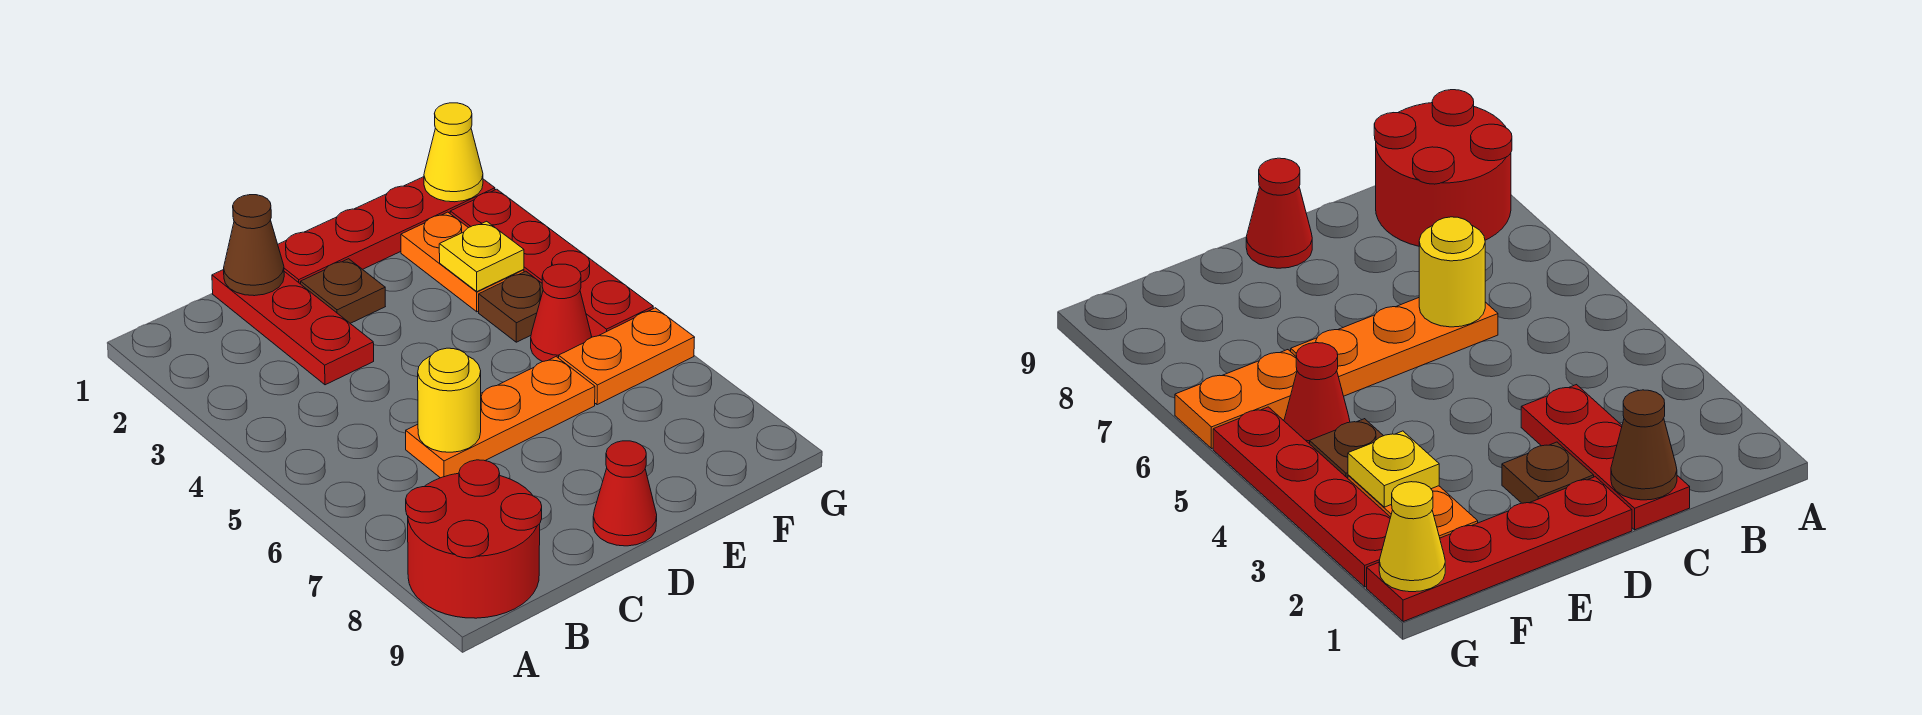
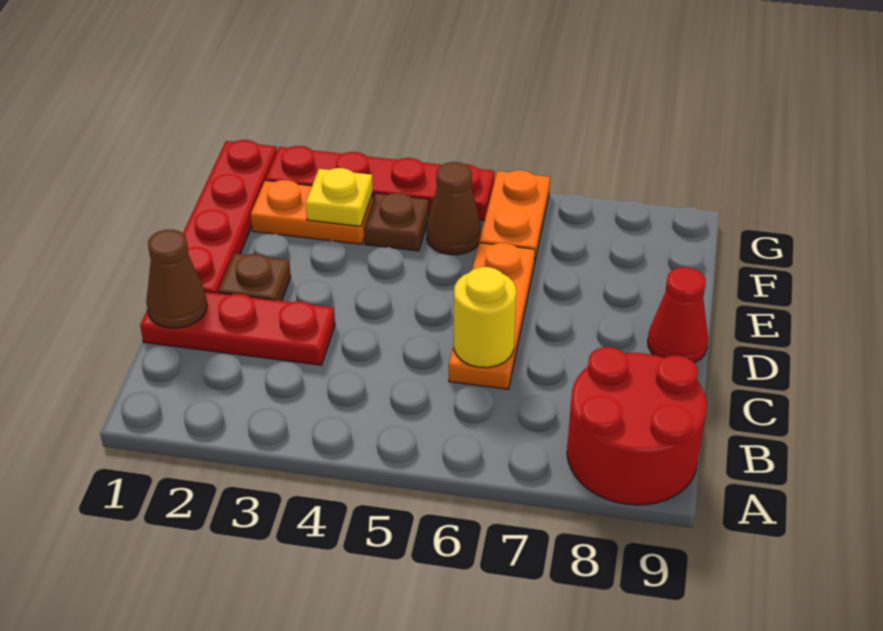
red 1x1 cone [531,264,592,362] -> brown 1x1 cone [426,162,481,255]
yellow 1x1 cone [424,103,483,202] -> none

